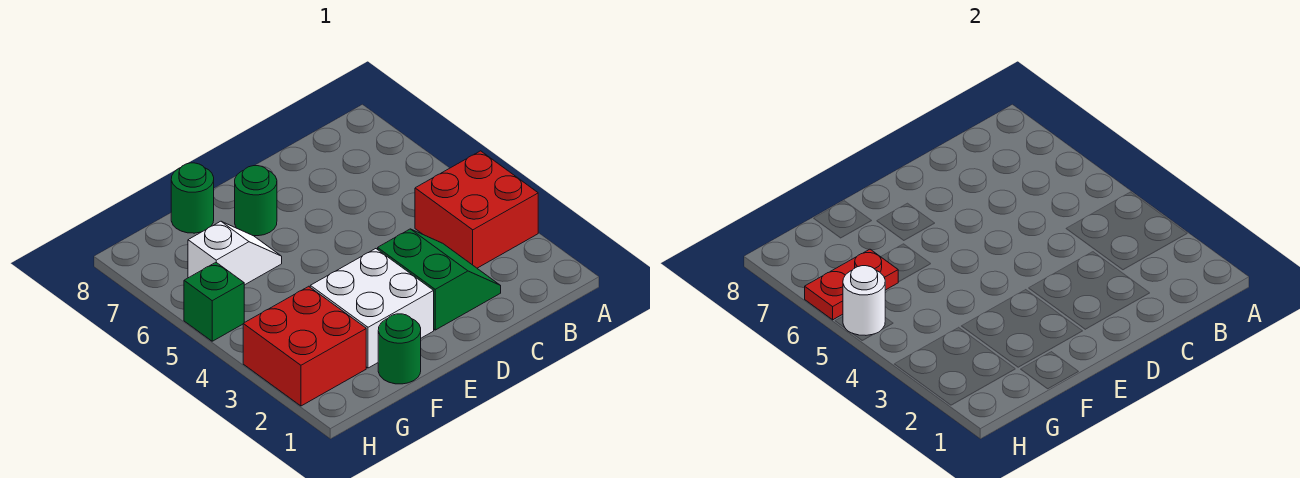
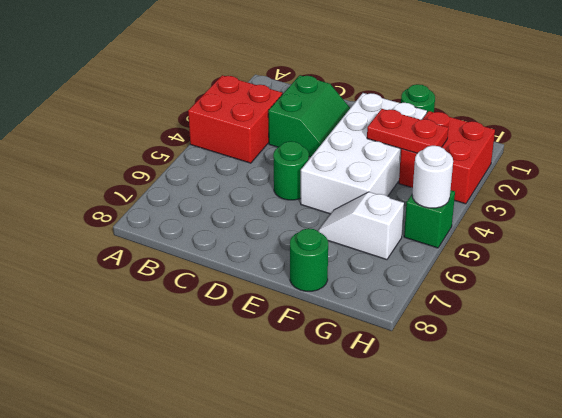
green 2x2 slope [378,229,501,330] -> green 2x2 slope turned to [268,75,350,157]
white 2x2 brick [310,249,434,368] -> white 2x4 brick [301,93,427,214]
green 1x1 round brick [235,166,277,236] -> green 1x1 round brick moved to [273,141,309,200]
red 1x2 plate [805,249,898,320] -> red 1x2 plate moved to [367,109,448,153]

